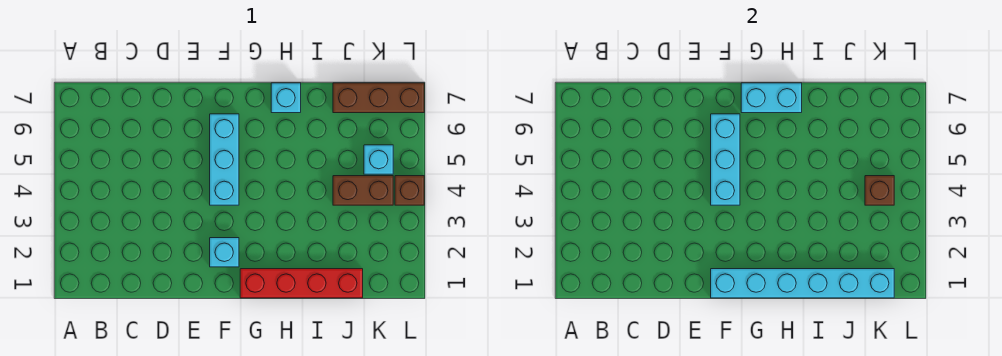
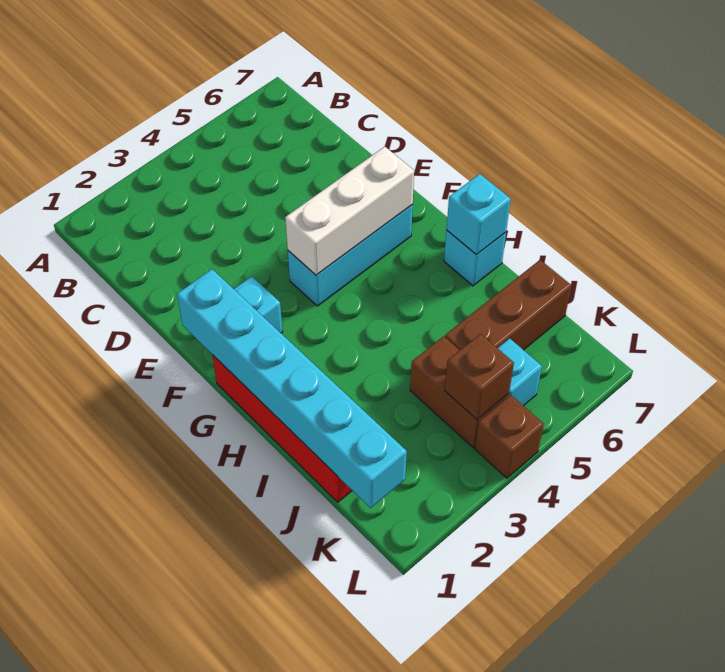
cyan 1x3 brick [711,114,740,205] -> white 1x3 brick [285,147,414,275]
cyan 1x2 brick [741,83,802,113] -> cyan 1x1 brick [446,174,511,255]
brown 1x3 brick [333,83,424,113] -> brown 1x3 brick turned to [445,260,571,350]

